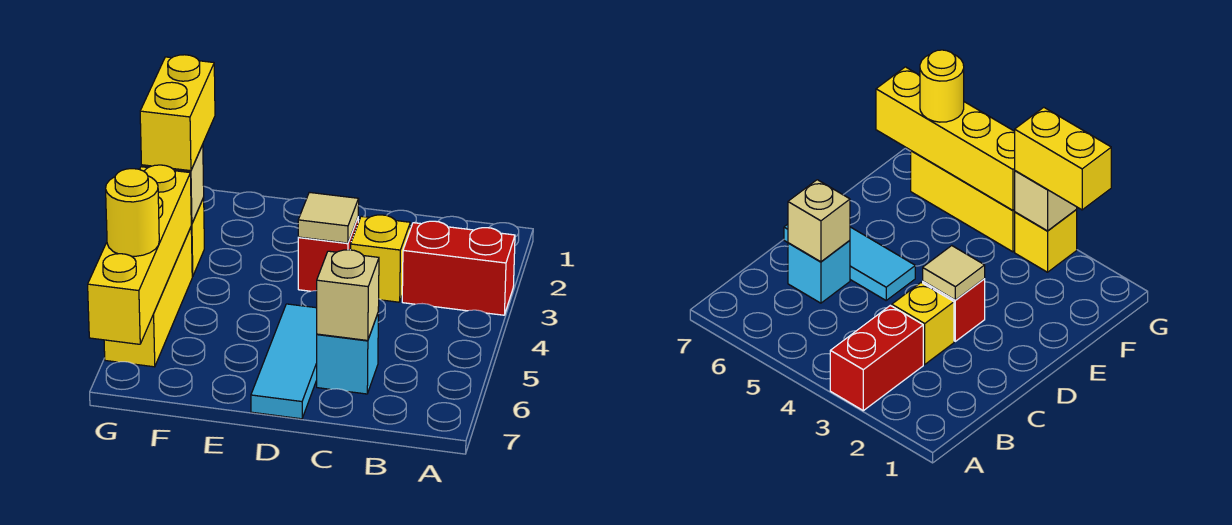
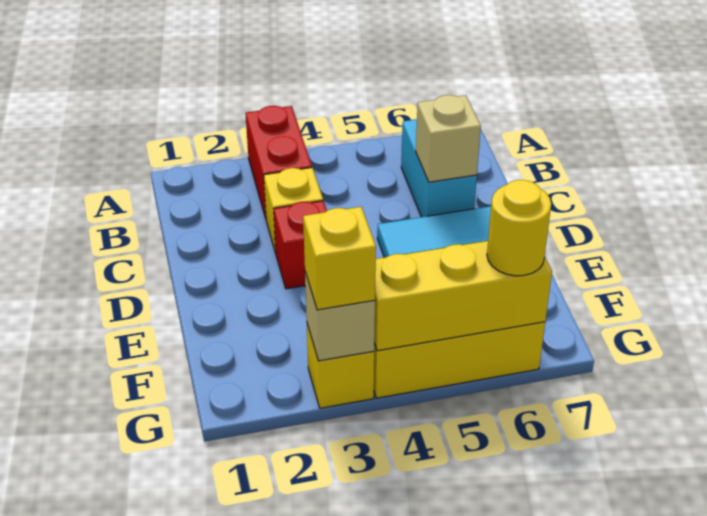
cyan 1x1 brick [317,314,378,394] -> cyan 1x2 brick [401,119,477,217]
tan 1x1 tile [298,192,359,243] -> none
yellow 1x2 brick [140,55,215,171] -> yellow 1x1 brick [303,207,376,310]
yellow 1x4 brick [88,165,191,344] -> yellow 1x3 brick [374,241,552,351]

